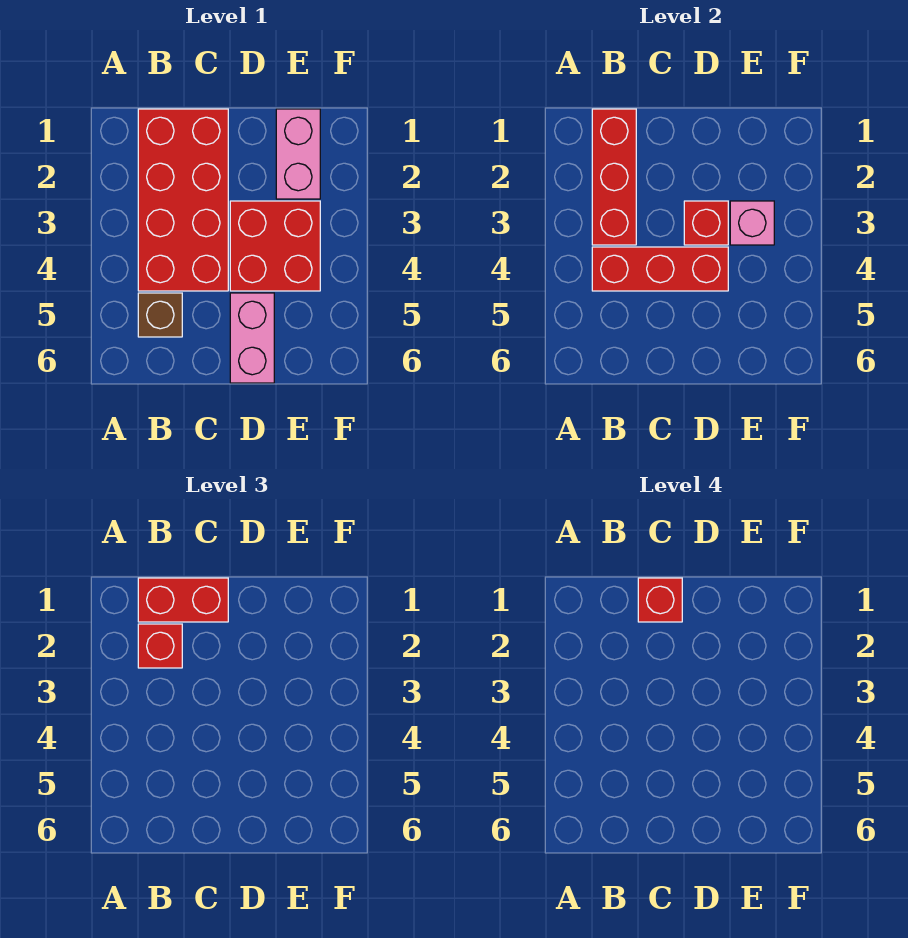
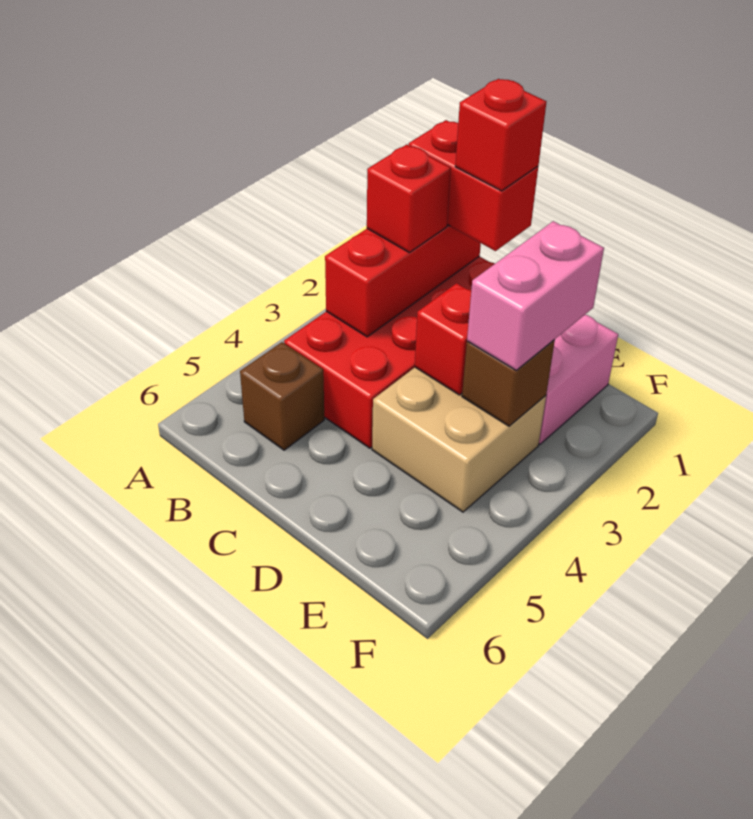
red 1x3 brick [592,247,728,291] -> none
red 2x2 brick [230,201,320,291] -> tan 2x2 brick [372,367,546,512]
pink 1x2 brick [230,293,274,383] -> pink 1x2 brick moved to [467,221,604,371]
pink 1x1 brick [730,201,774,245] -> brown 1x1 brick [462,340,555,426]

